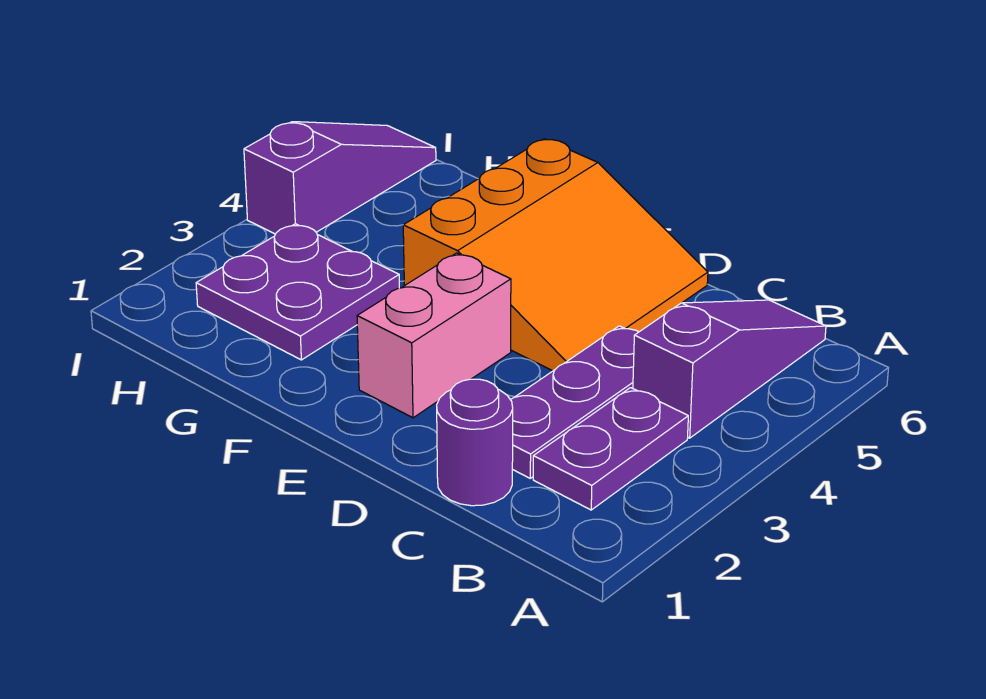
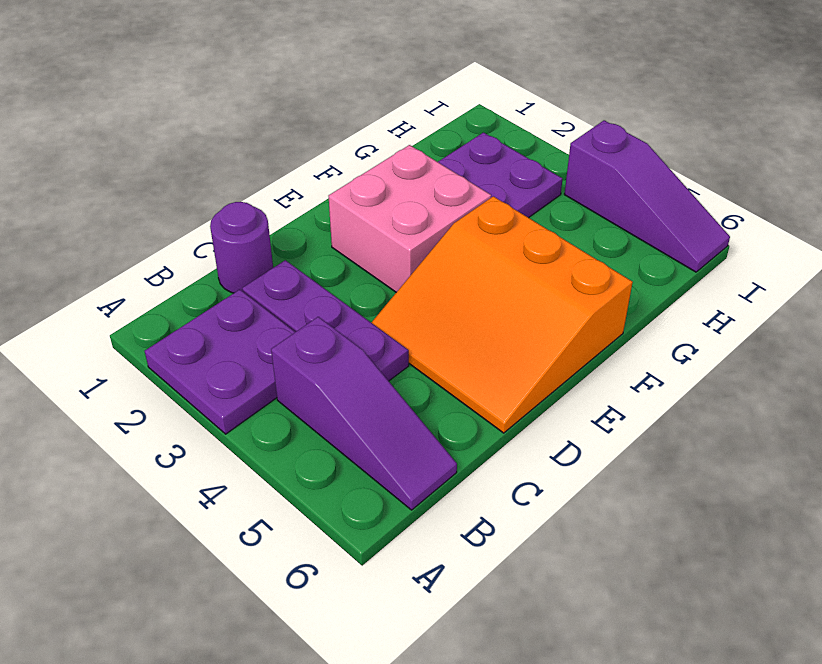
purple 1x2 plate [533,388,688,510] -> purple 2x2 plate [145,290,295,434]
pink 1x2 brick [357,253,511,418] -> pink 2x2 brick [329,145,491,292]

